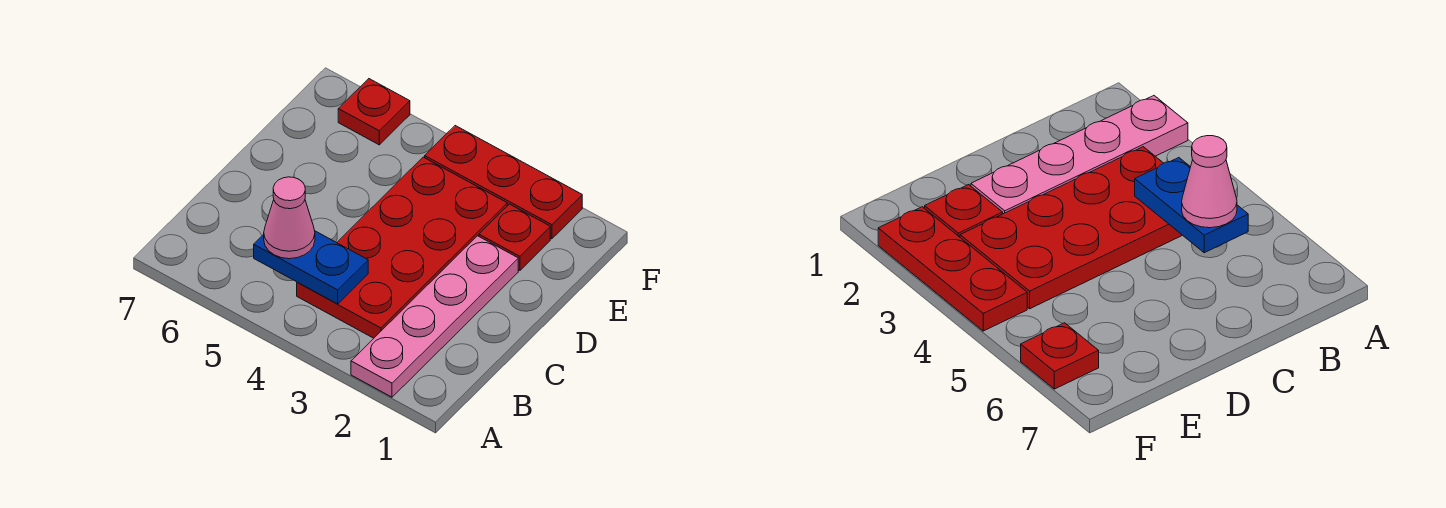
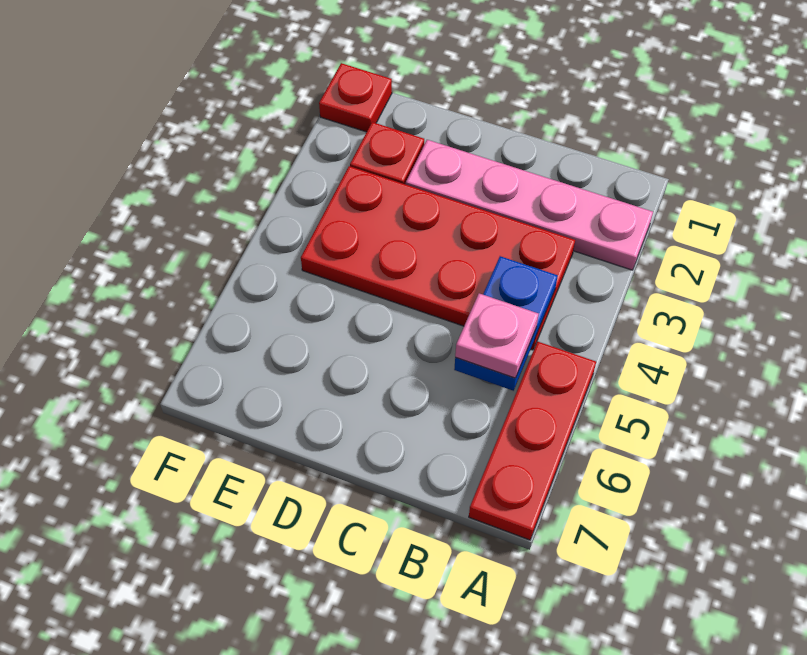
pink 1x1 cone [264,177,315,259] -> pink 1x1 plate [455,293,539,378]
red 1x3 plate [425,126,582,239] -> red 1x3 plate moved to [469,341,596,540]
red 1x1 plate [338,79,410,145] -> red 1x1 plate moved to [319,63,392,132]

